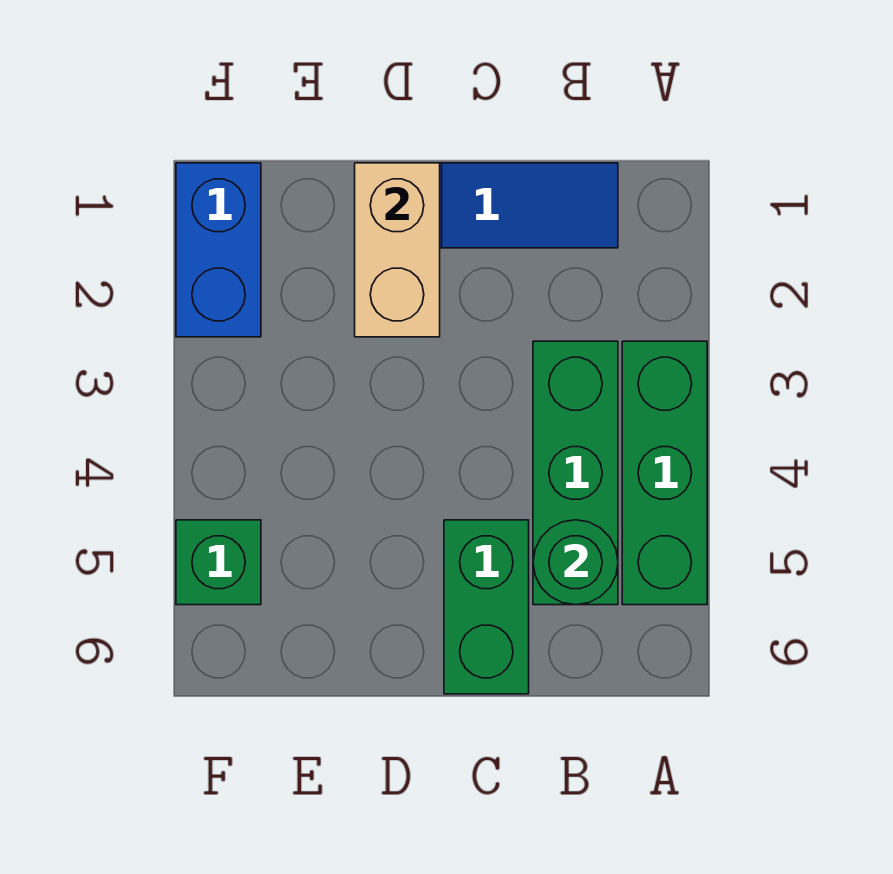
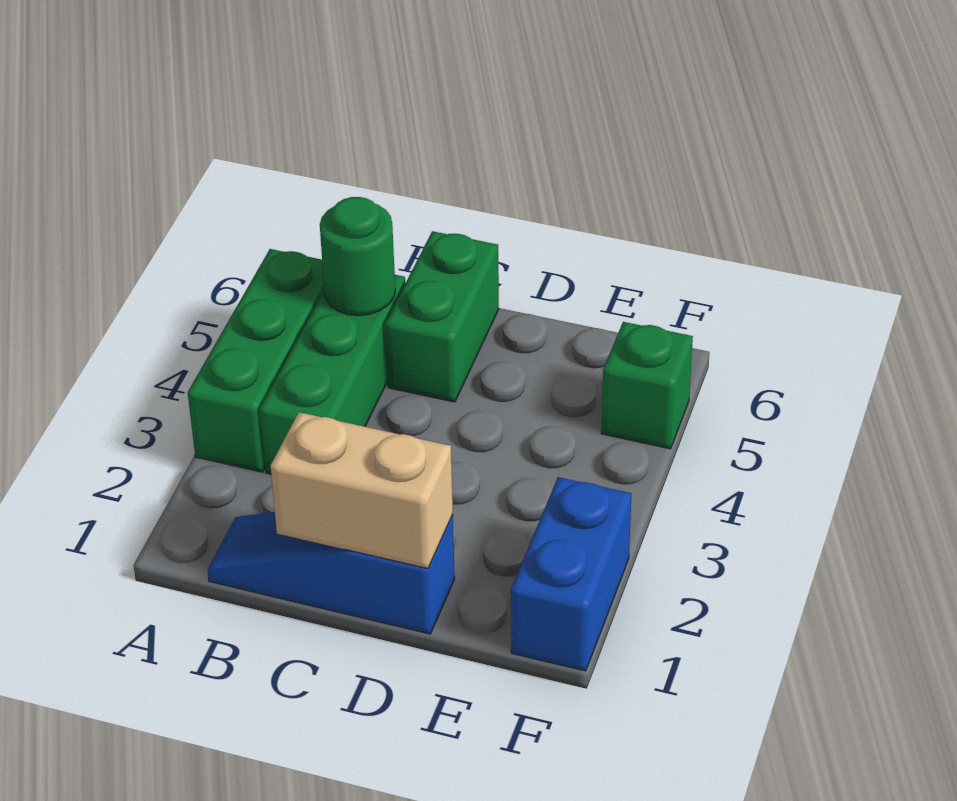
tan 1x2 brick [355,163,440,337] -> tan 1x2 brick turned to [271,412,453,569]

